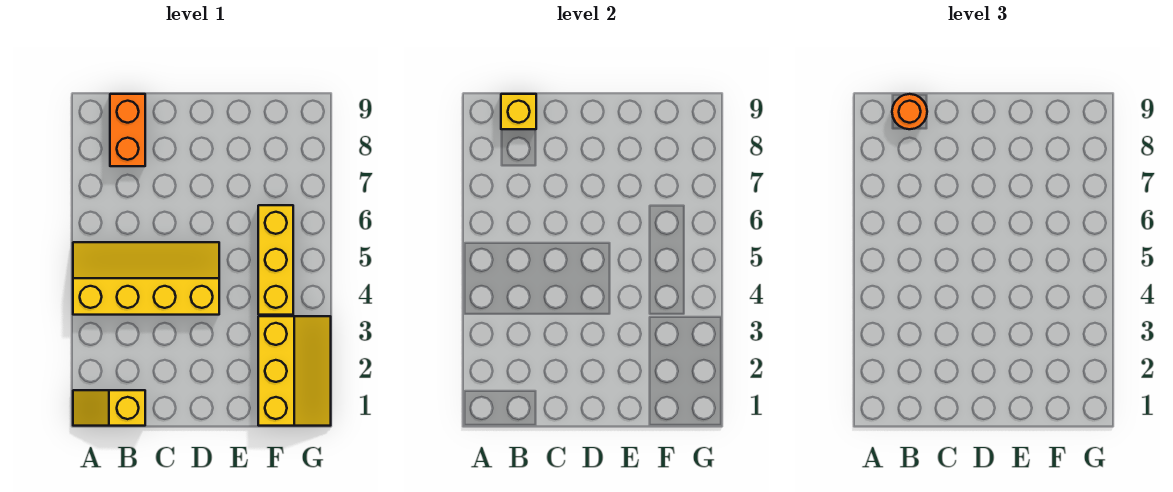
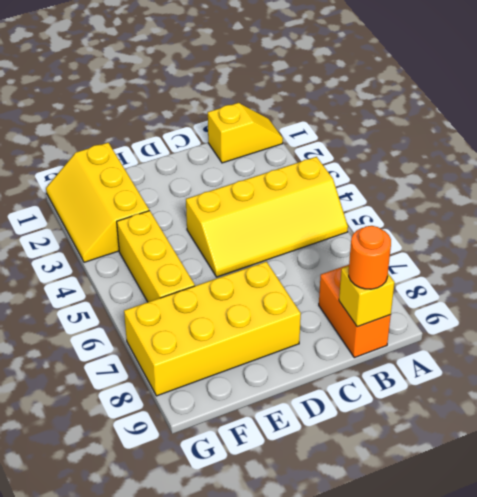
none -> yellow 2x4 brick [124,262,301,396]

